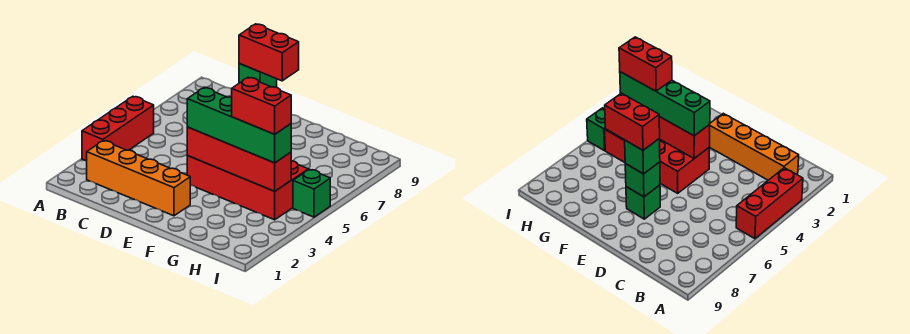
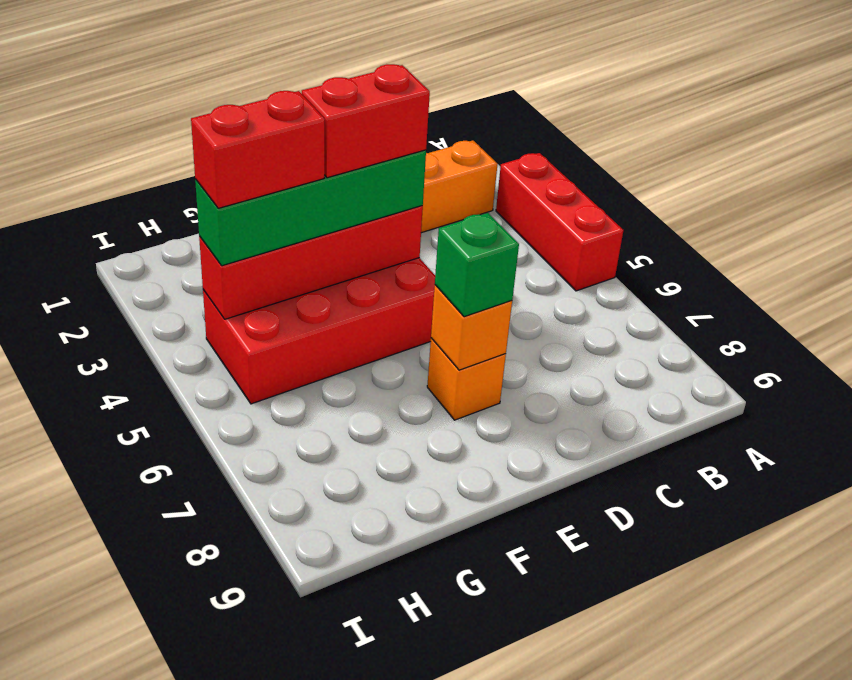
green 1x1 brick [626,185,660,219] -> orange 1x1 brick [427,338,506,420]
green 1x1 brick [625,162,660,197] -> orange 1x1 brick [431,285,512,370]
red 1x2 brick [239,24,299,81] -> red 1x2 brick moved to [302,64,430,178]
green 1x1 brick [293,169,330,217] -> none

